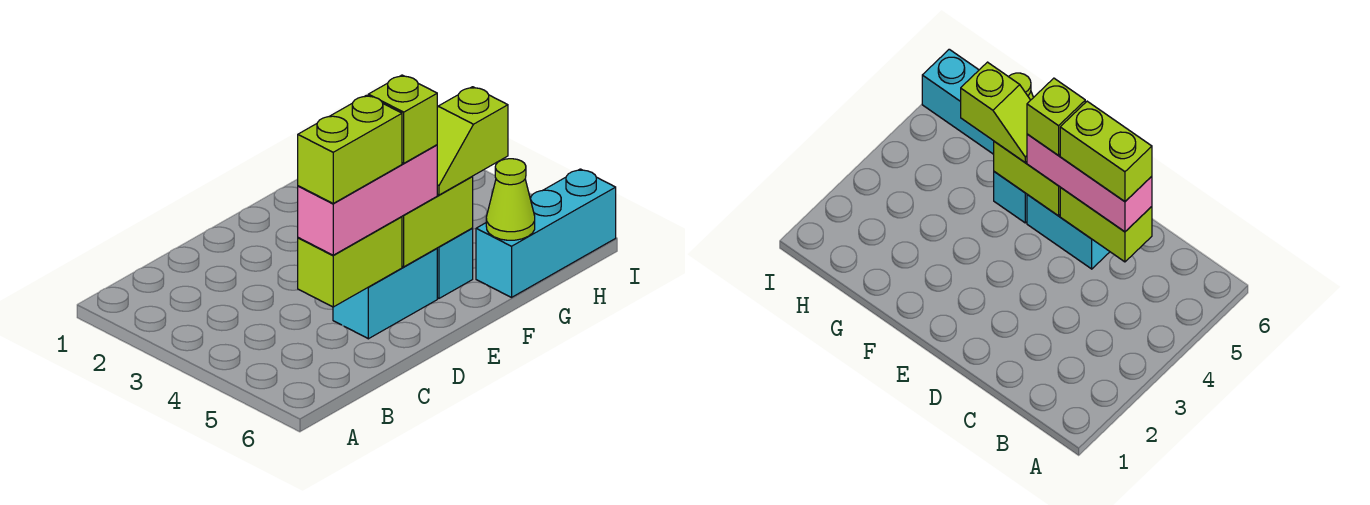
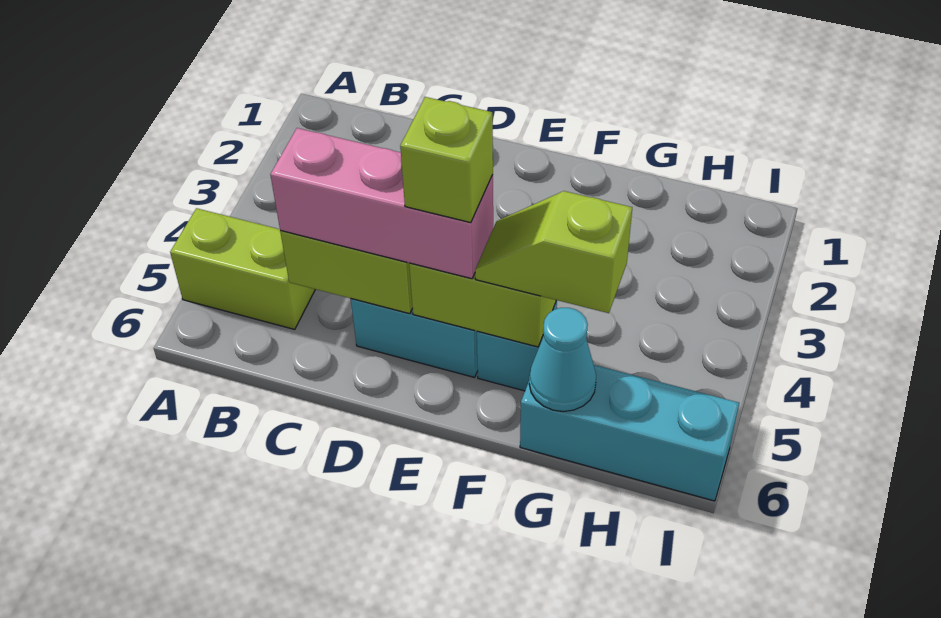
lime 1x2 brick [298,95,402,203] -> lime 1x2 brick moved to [170,208,315,329]
lime 1x1 cone [486,159,535,240] -> cyan 1x1 cone [529,308,596,412]

